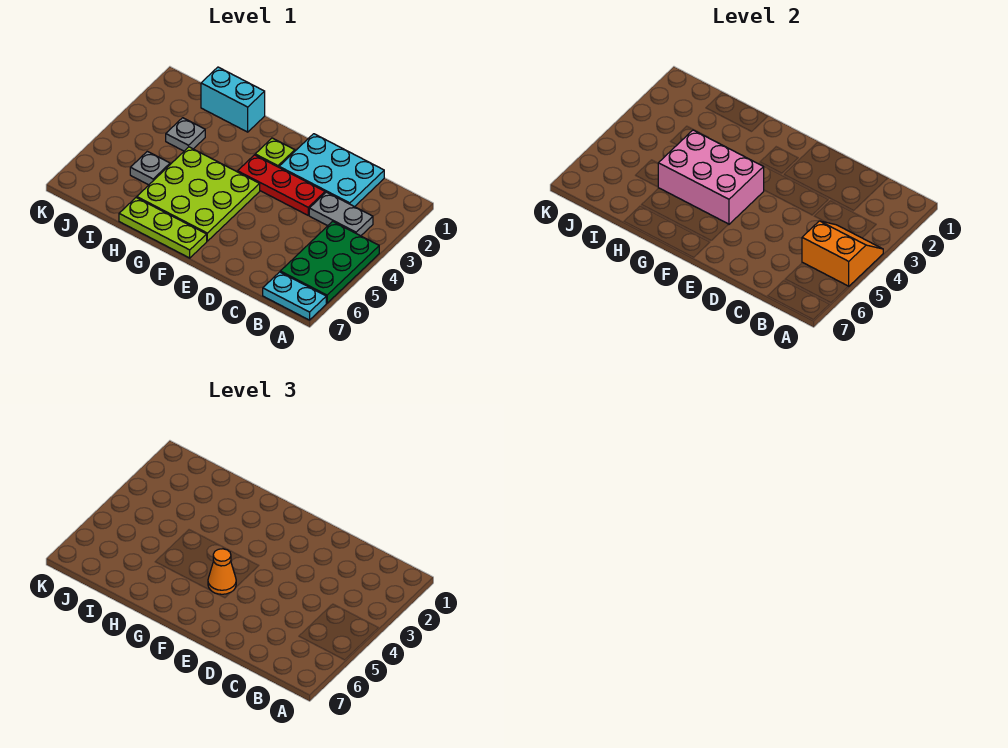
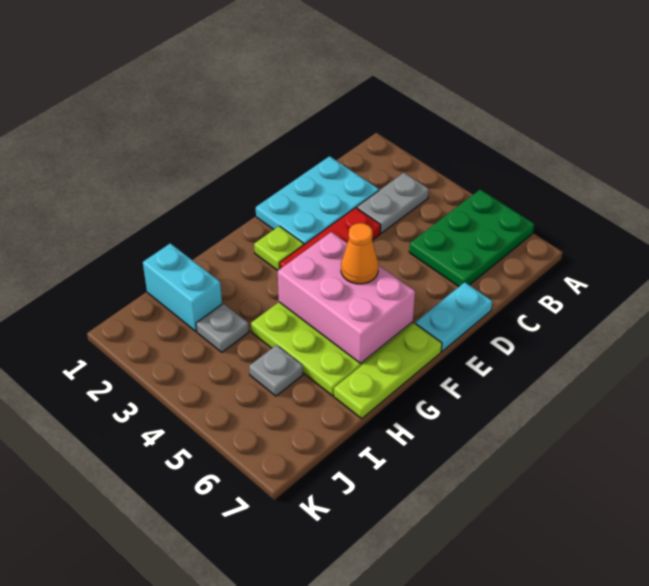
green 2x3 plate [280,221,379,303] -> green 2x3 plate turned to [409,189,534,286]
orange 2x2 slope [802,221,883,286] -> none
cyan 1x2 plate [263,272,326,320] -> cyan 1x2 plate moved to [415,282,492,351]
pink 2x3 brick [658,130,764,224] -> pink 2x3 brick turned to [278,232,415,363]
cyan 1x2 brick [201,67,265,132] -> cyan 1x2 brick turned to [143,243,222,331]

